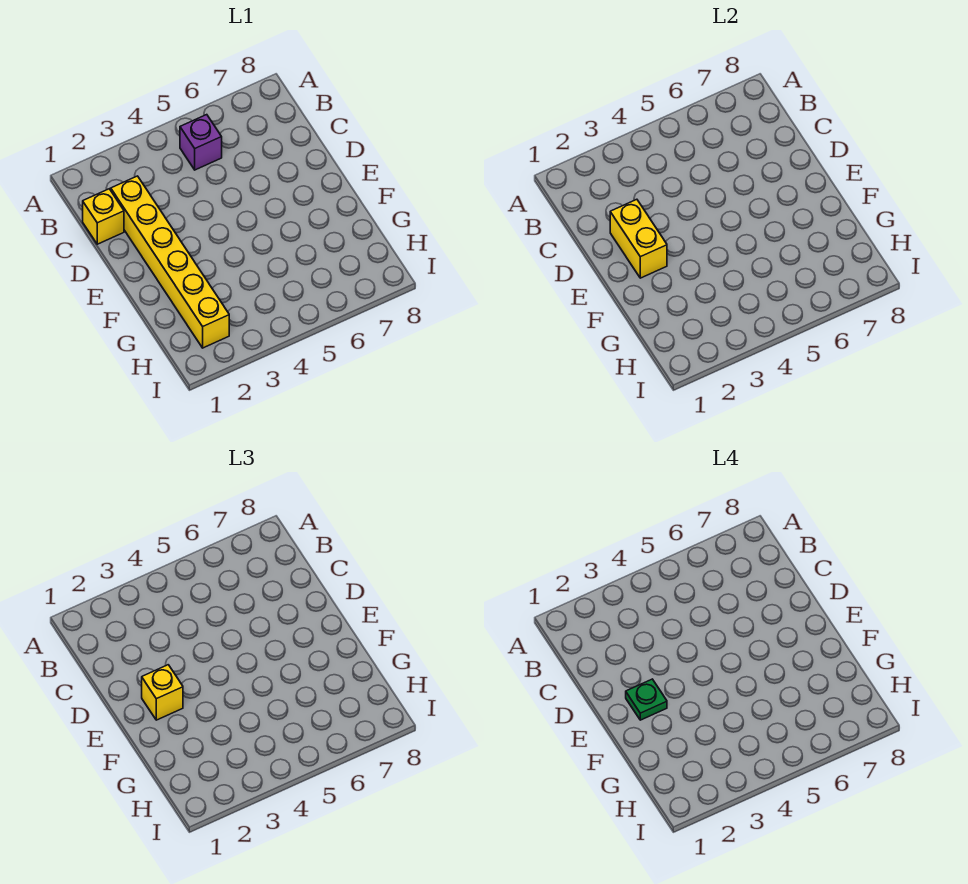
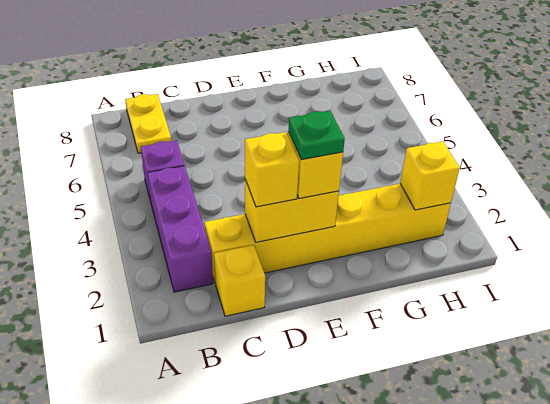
none -> purple 1x3 brick [148,166,213,292]
none -> yellow 1x2 plate [125,94,171,153]
none -> yellow 1x1 brick [245,132,299,207]
none -> yellow 1x1 brick [400,141,460,210]

